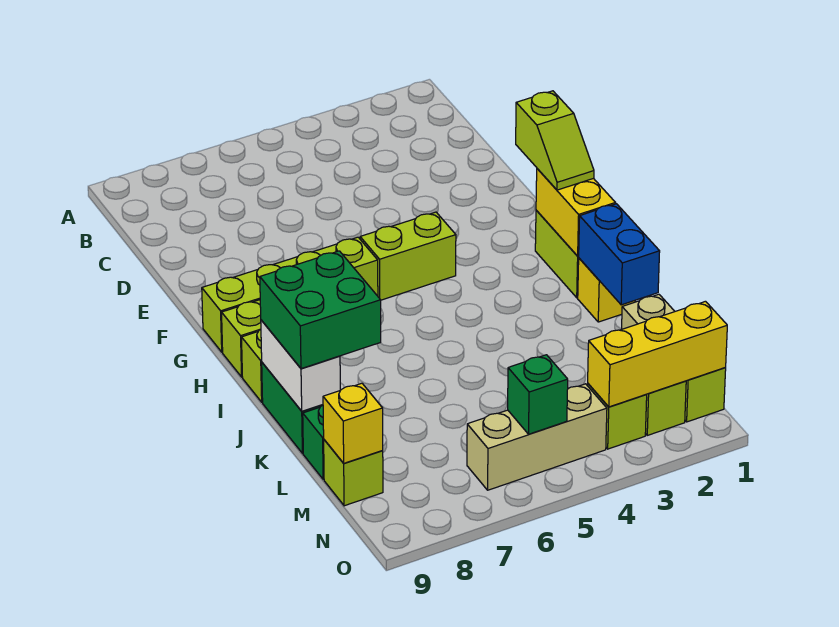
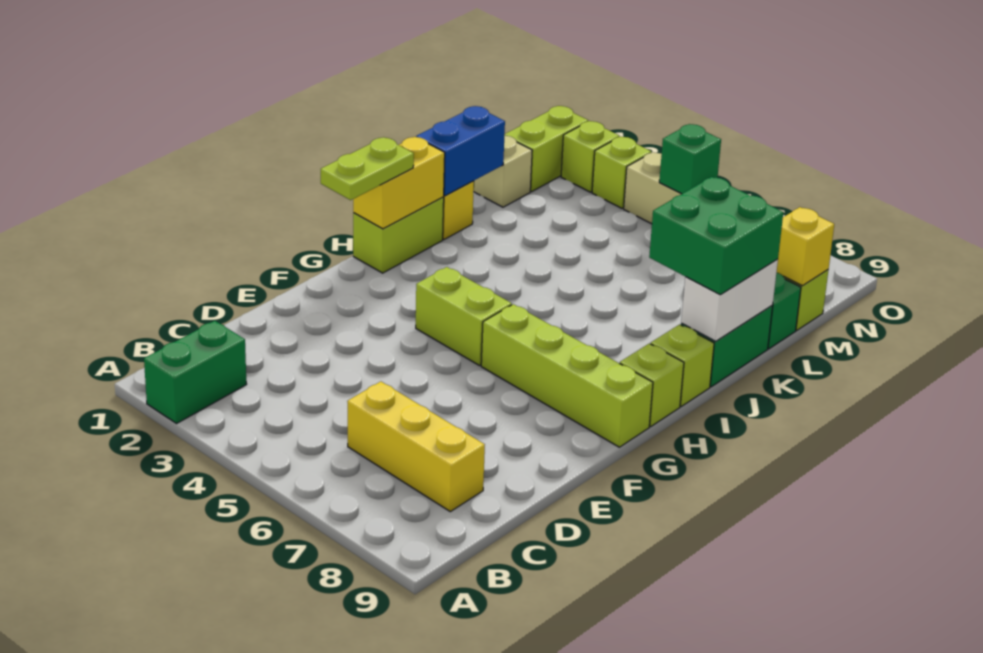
none -> green 1x2 brick [144,321,247,423]
lime 1x2 slope [516,91,594,190] -> lime 1x2 plate [321,137,414,200]
yellow 1x3 brick [588,301,727,407] -> yellow 1x3 brick moved to [347,381,485,512]

